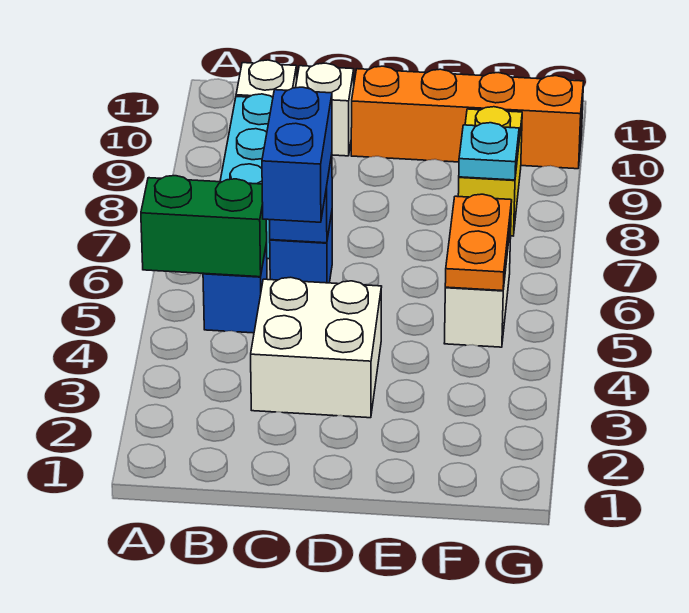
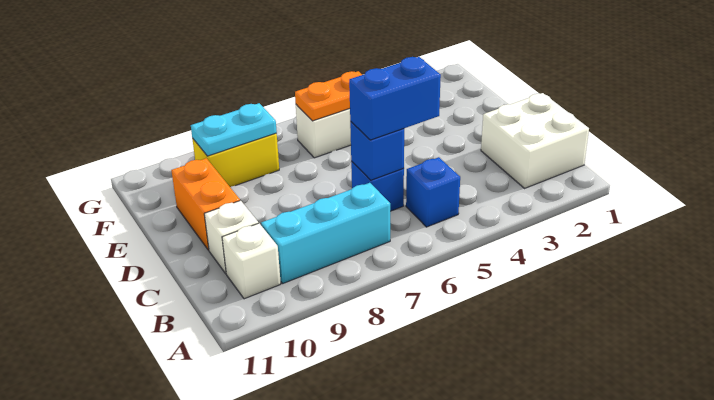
green 1x2 brick [141,176,267,277] -> none
white 2x2 brick [251,277,382,418] -> white 2x2 brick moved to [481,93,589,188]
orange 1x4 brick [351,66,584,169] -> orange 1x2 brick [171,158,240,250]
cyan 1x1 plate [459,123,519,180] -> cyan 1x2 plate [191,103,277,156]

